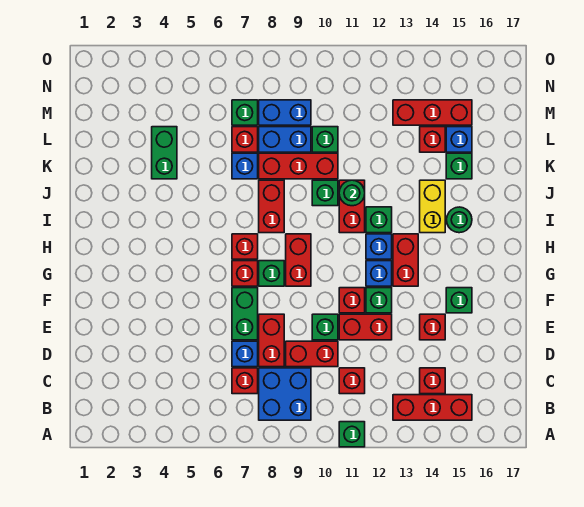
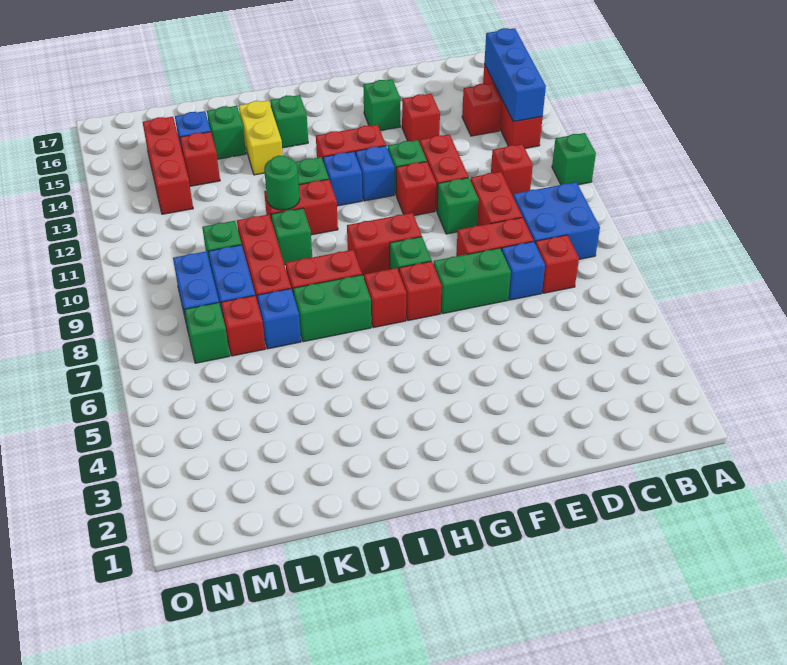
none -> blue 1x3 brick [484,28,546,122]
yellow 1x2 brick [420,180,445,233] -> yellow 1x2 brick turned to [239,100,283,175]
green 1x1 round brick [447,207,472,233] -> green 1x1 brick [270,95,308,148]
green 1x2 brick [152,127,177,179] -> green 1x2 brick moved to [293,275,371,342]

